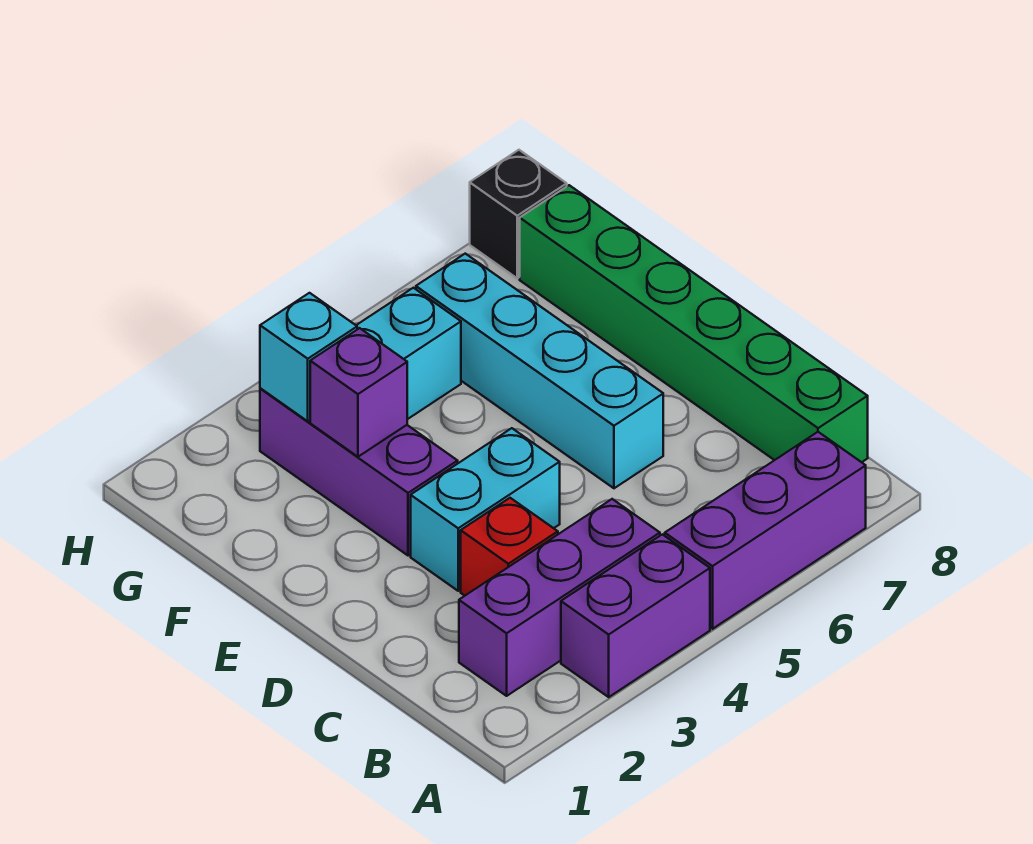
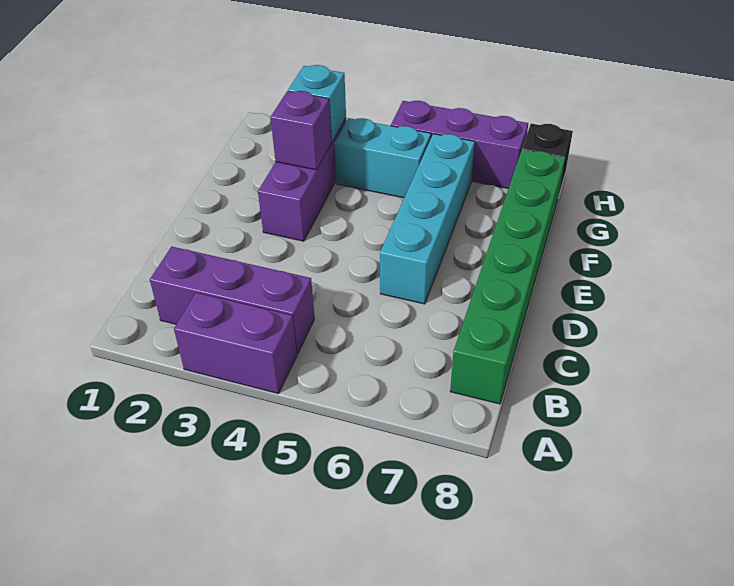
purple 1x3 brick [664,432,866,629] -> purple 1x3 brick moved to [391,101,528,189]
red 1x1 brick [461,498,558,596] -> none
cyan 1x2 brick [411,428,560,591] -> none

